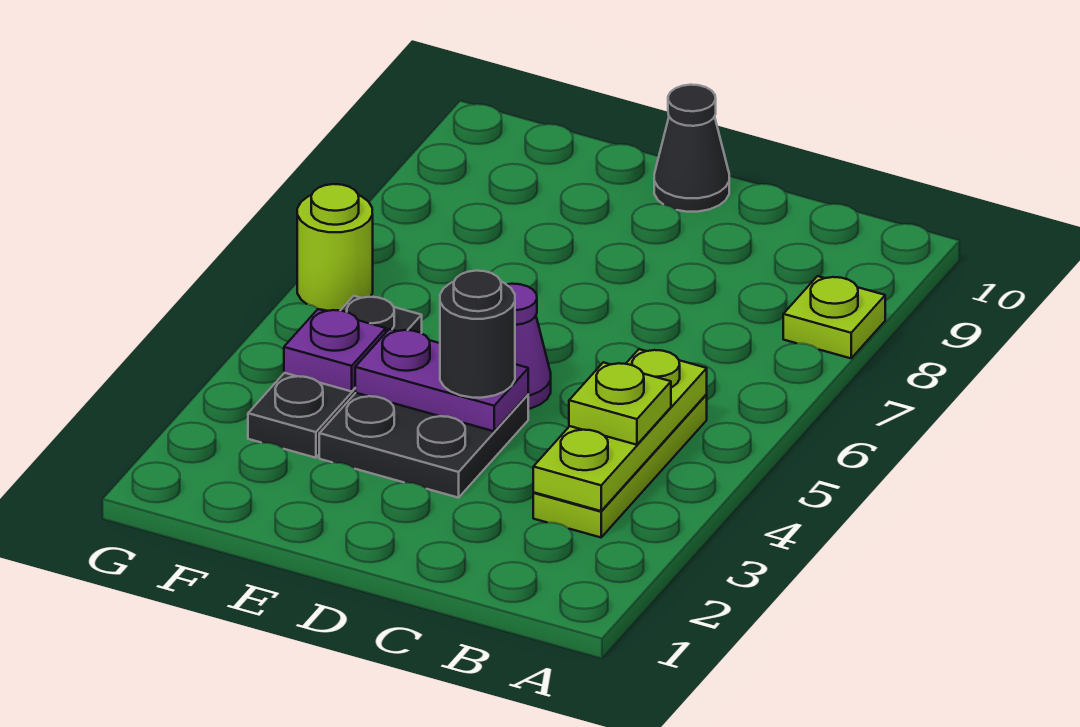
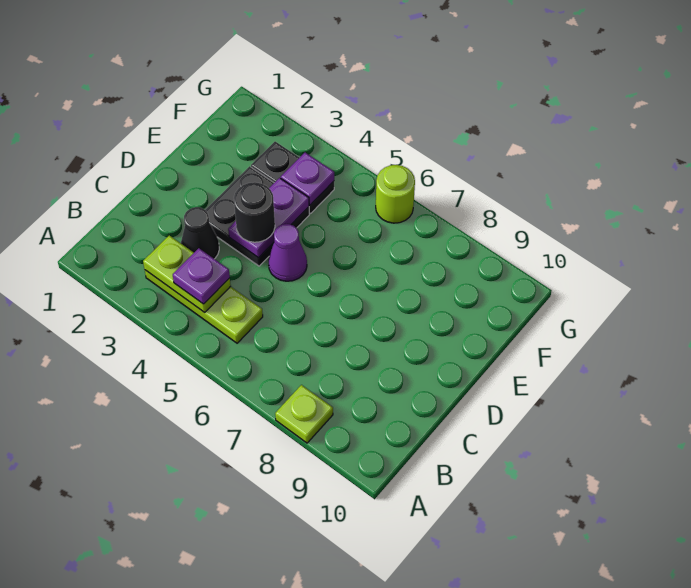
lime 1x3 plate [533,349,707,511] -> lime 1x2 plate [143,235,231,312]
lime 1x1 plate [569,362,671,445] -> purple 1x1 plate [173,248,230,304]
black 1x1 cone [654,85,729,212] -> black 1x1 cone moved to [181,207,219,259]
black 1x3 plate [248,296,422,458] -> black 1x2 plate [251,142,334,214]

